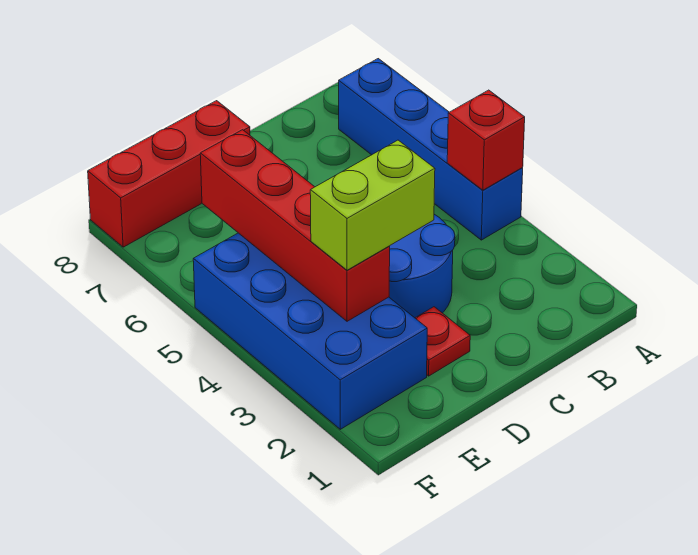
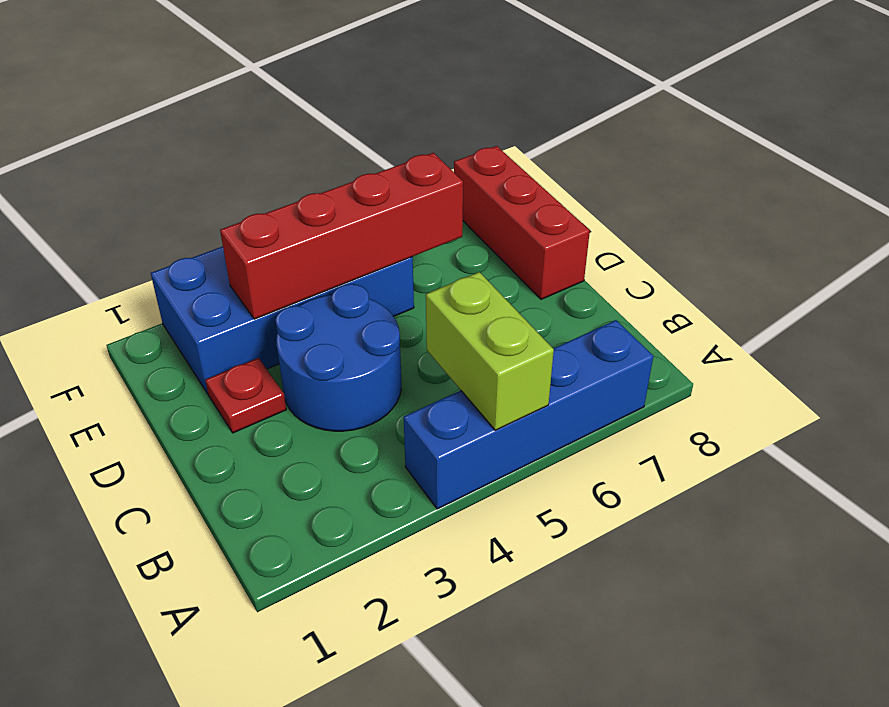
red 1x1 brick [447,90,525,190] -> none
lime 1x2 brick [310,140,435,270] -> lime 1x2 brick moved to [426,272,554,430]

